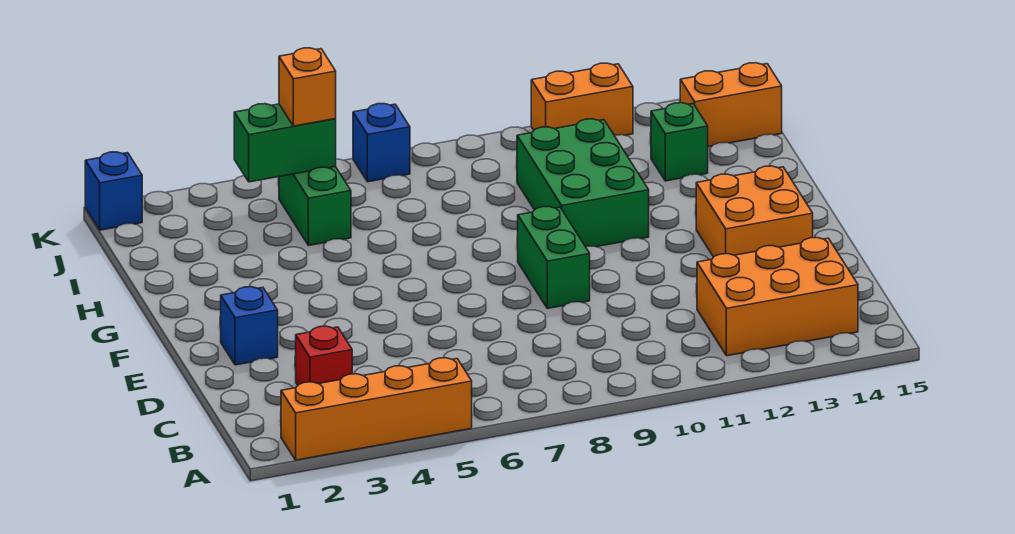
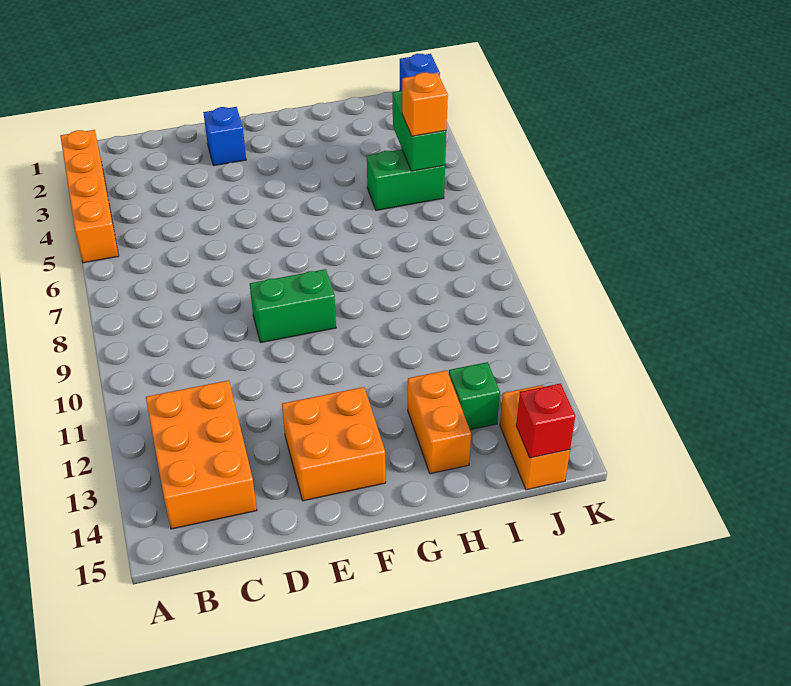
red 1x1 brick [296,326,352,385] -> red 1x1 brick moved to [516,384,575,458]
green 2x3 brick [517,119,649,247] -> none
blue 1x1 brick [353,104,410,182] -> none
orange 1x2 brick [531,63,633,135] -> orange 1x2 brick moved to [408,370,471,474]

